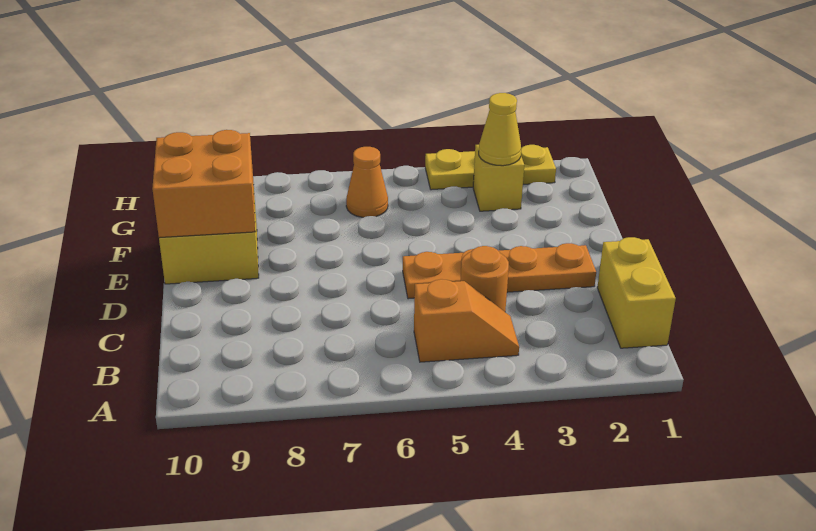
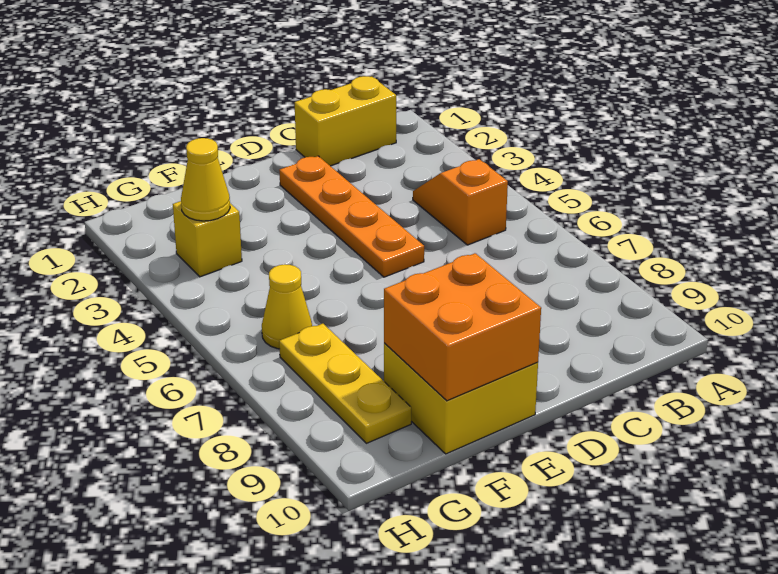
orange 1x1 round brick [461,246,509,312] -> none
orange 1x1 cone [346,147,388,218] -> yellow 1x1 cone [262,264,312,349]
yellow 1x3 plate [425,145,556,190] -> yellow 1x3 plate moved to [279,324,411,443]

